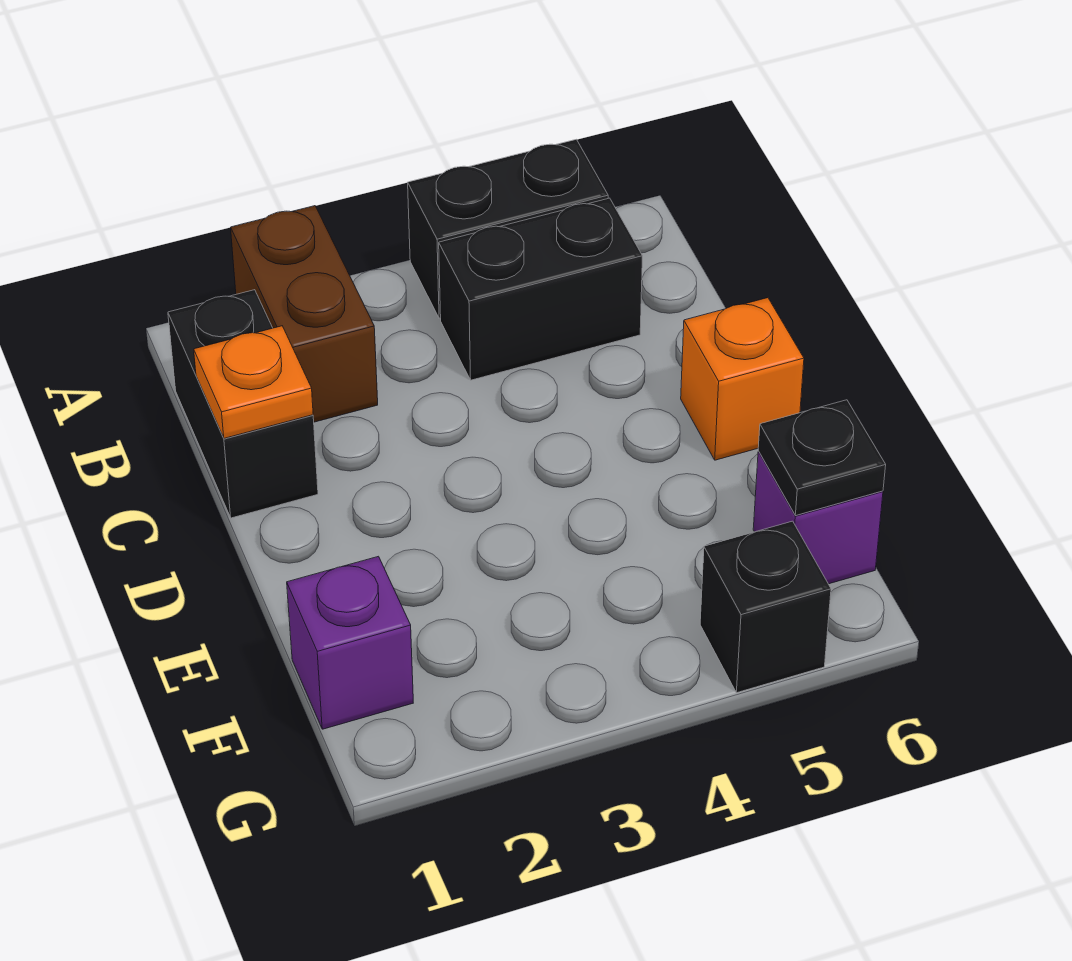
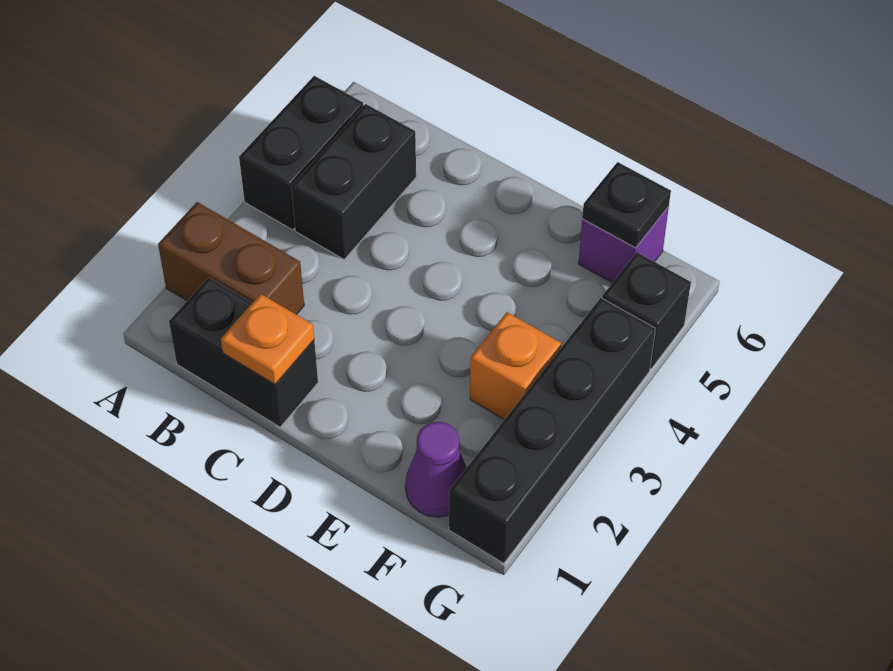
orange 1x1 brick [681,298,804,460] -> orange 1x1 brick moved to [470,312,561,420]
purple 1x1 brick [287,556,413,729] -> purple 1x1 cone [405,422,467,517]
none -> black 1x4 brick [449,298,655,563]

